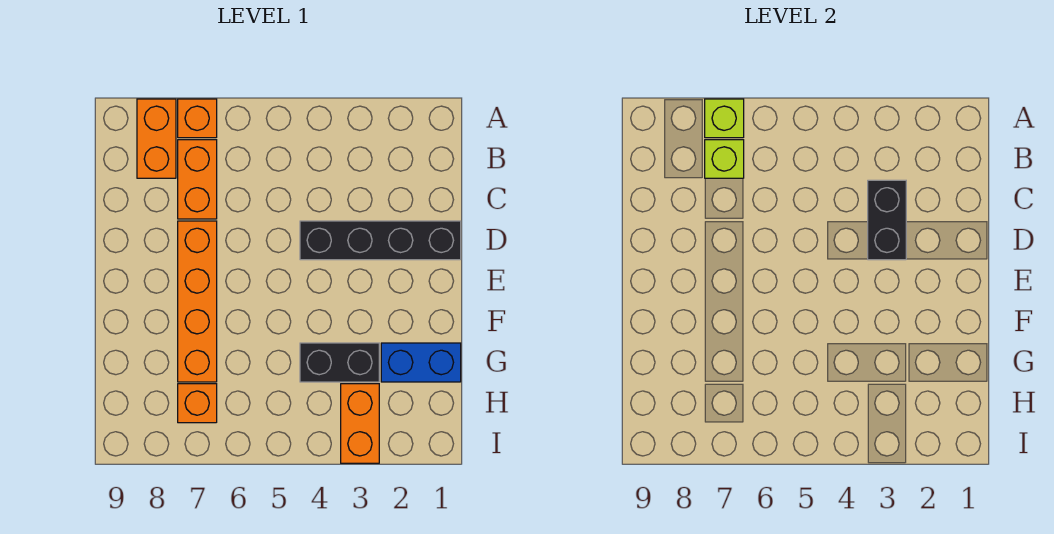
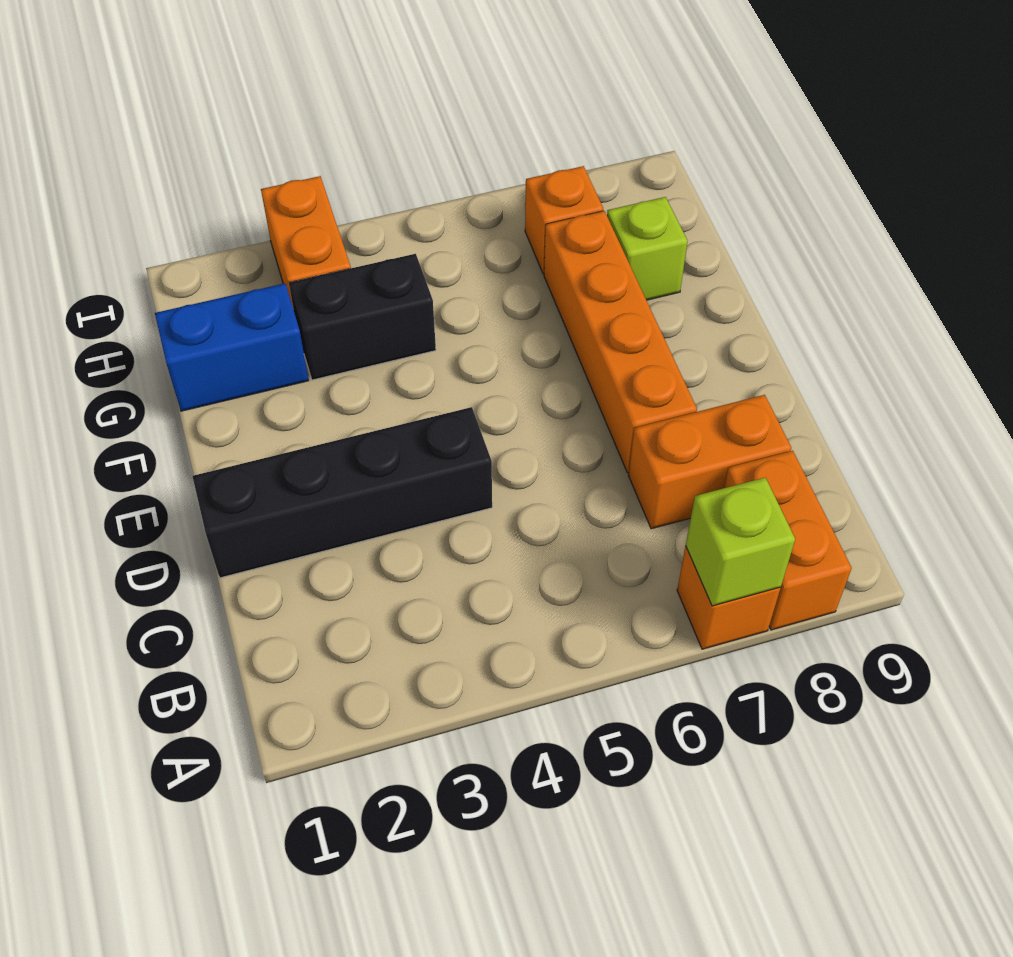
orange 1x2 brick [178,140,217,219] -> orange 1x2 brick turned to [628,395,791,529]
lime 1x1 brick [705,140,744,178] -> lime 1x1 brick moved to [607,197,687,300]
black 1x2 brick [868,180,906,260] -> none

